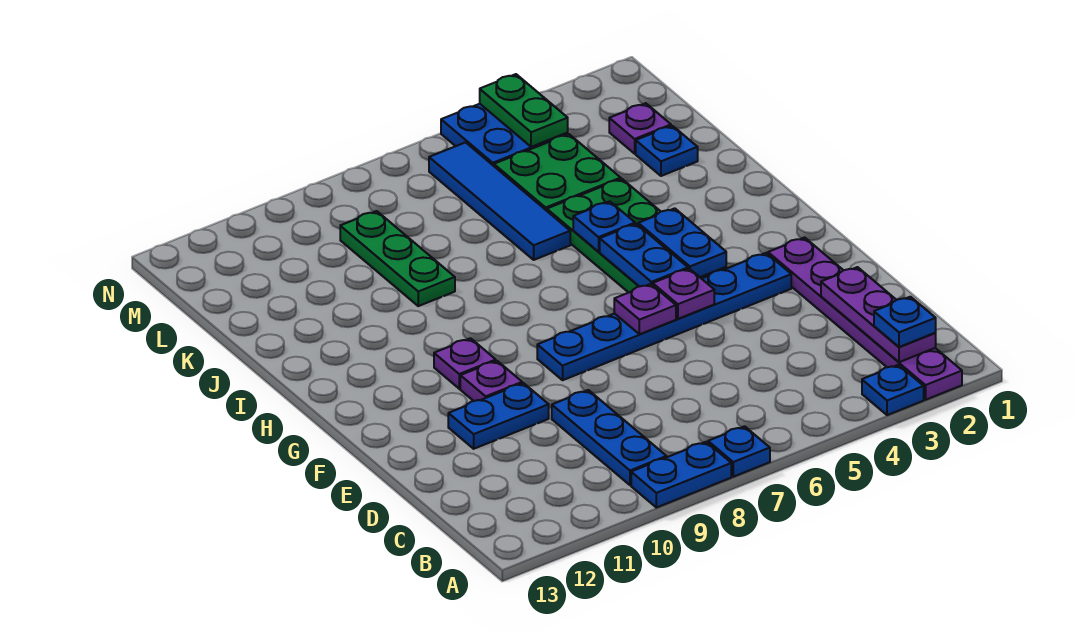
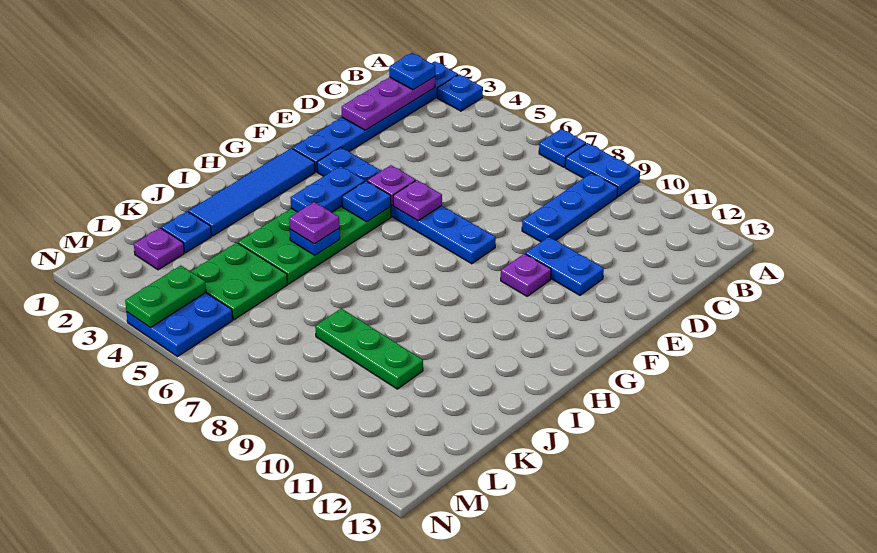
purple 1x6 plate [768,238,962,400] -> blue 1x6 plate [293,61,458,172]
blue 1x2 plate [600,224,688,287] -> blue 1x1 plate [342,181,391,222]
purple 1x1 plate [434,338,496,389] -> purple 1x1 plate moved to [289,202,339,244]
blue 1x4 tile [429,142,570,260] -> blue 1x4 tile moved to [189,148,315,236]
green 1x3 plate [340,211,455,306] -> green 1x3 plate turned to [315,308,423,389]

